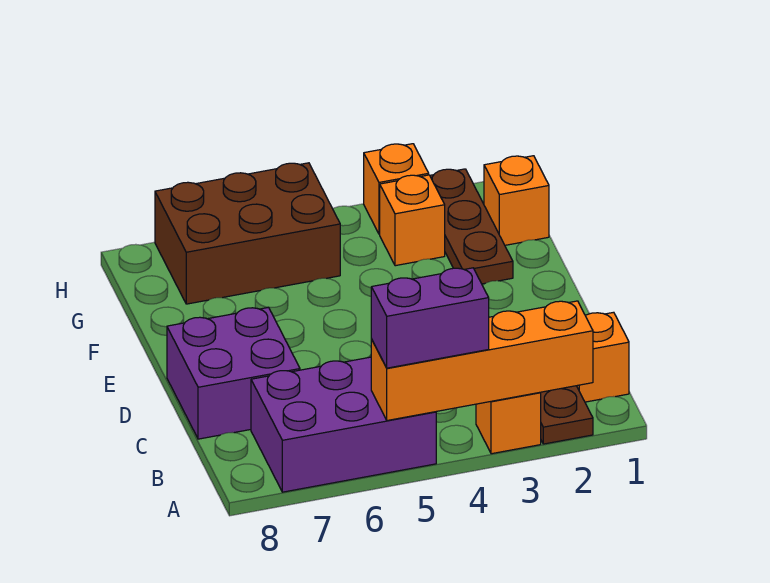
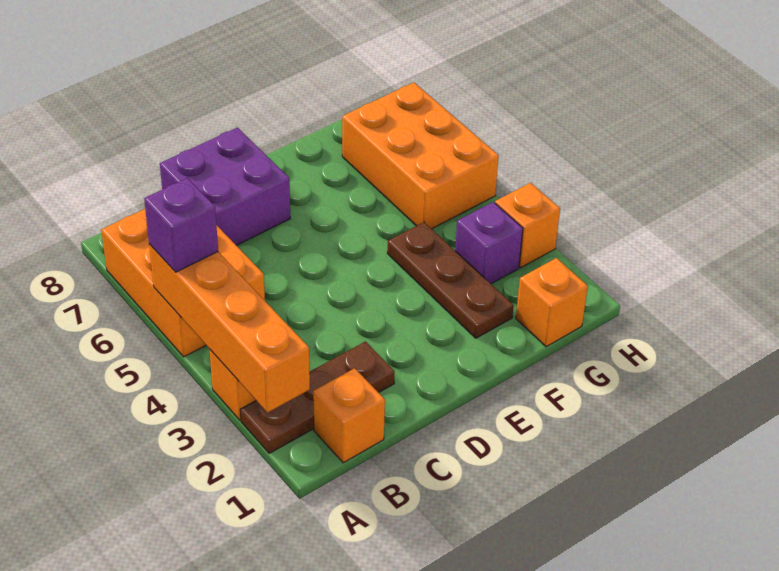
purple 1x2 brick [371,268,489,368] -> purple 1x1 brick [144,178,218,272]
purple 2x3 brick [251,357,436,492] -> orange 2x3 brick [101,209,265,357]
brown 1x3 plate [430,169,513,284] -> brown 1x3 plate turned to [387,222,514,338]
orange 1x1 brick [380,175,445,266] -> purple 1x1 brick [455,202,523,284]
brown 2x3 brick [155,163,340,304] -> orange 2x3 brick [342,82,499,229]

